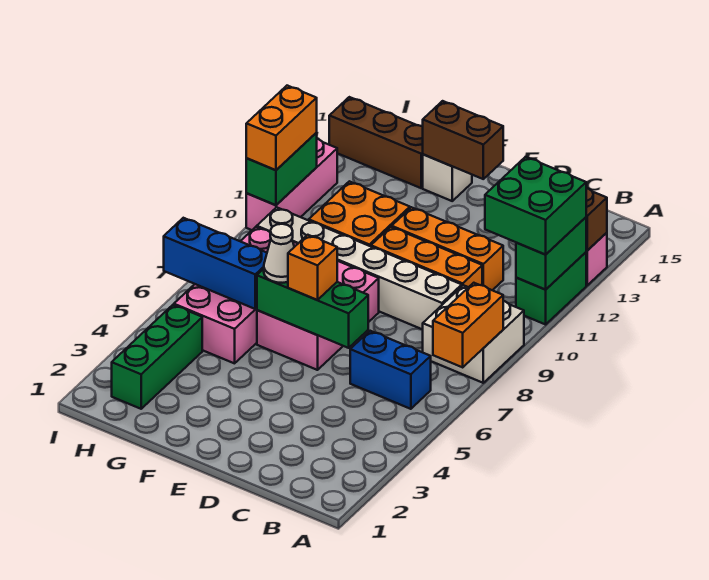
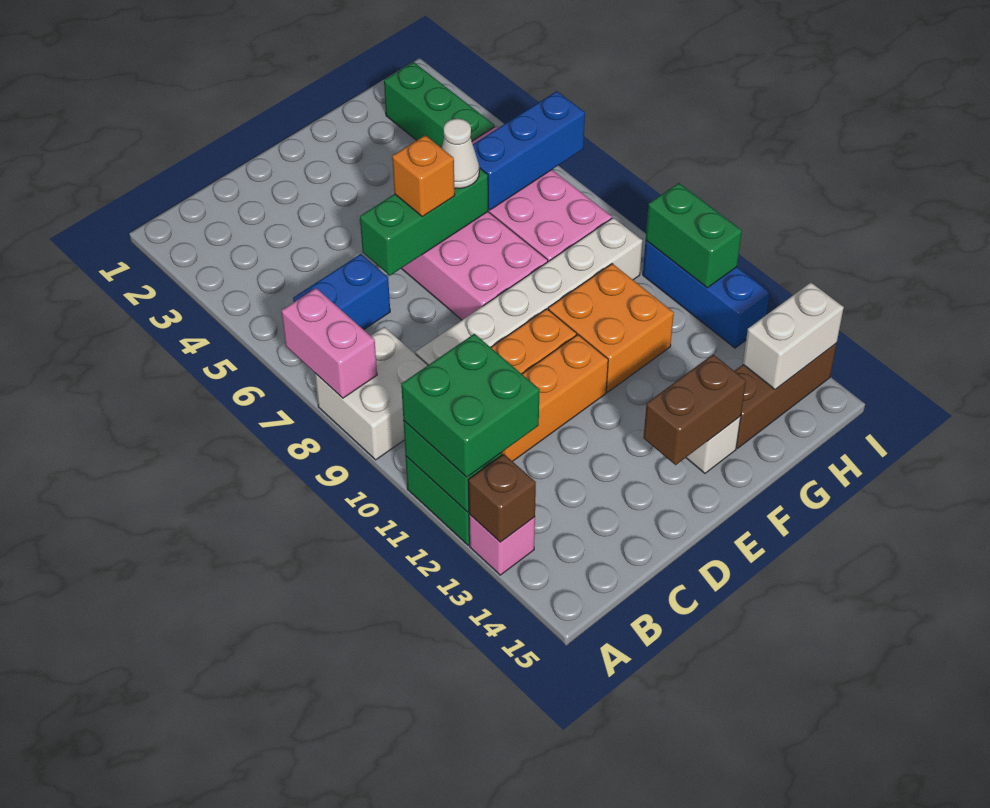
orange 1x2 brick [433,283,503,367] -> pink 1x2 brick [282,288,377,398]
none -> white 1x2 brick [743,282,844,390]
pink 1x3 brick [246,139,337,230] -> blue 1x3 brick [643,241,770,348]
orange 1x2 brick [246,86,317,170] -> none

